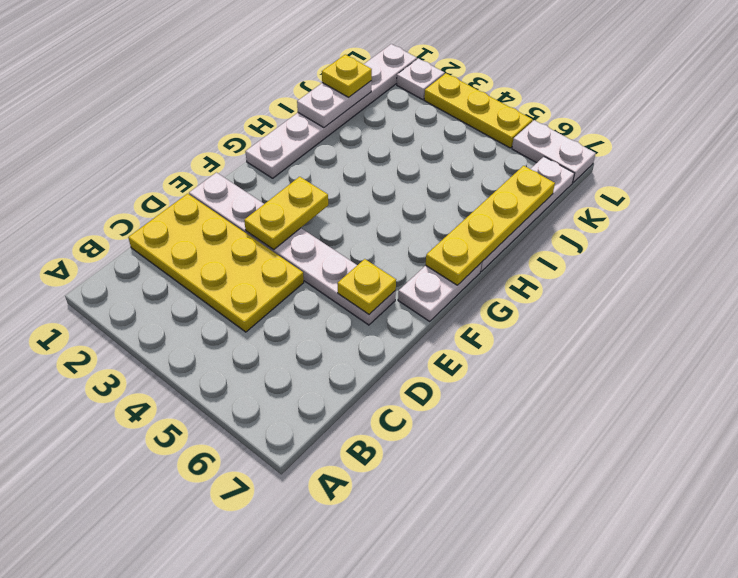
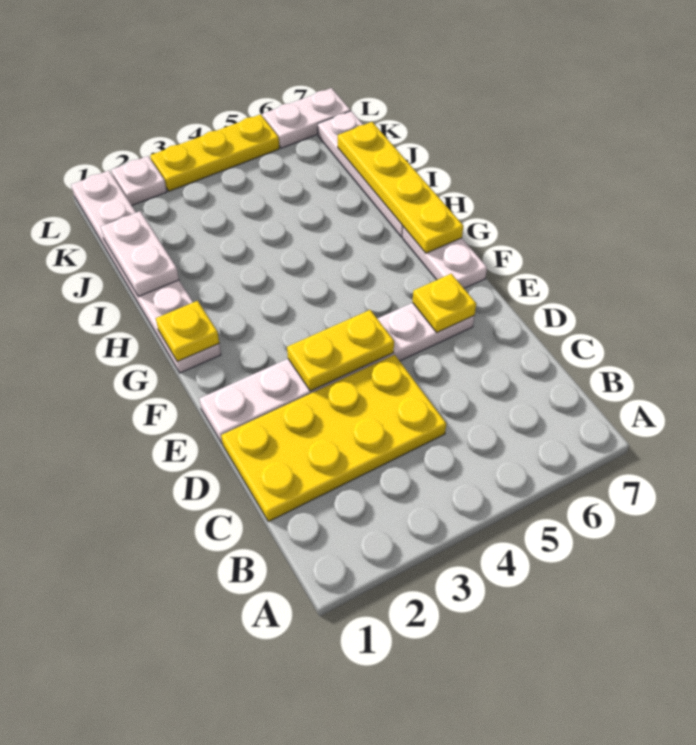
yellow 1x2 plate [244,177,328,250] -> yellow 1x2 plate turned to [287,310,394,391]
yellow 1x1 plate [322,54,372,97] -> yellow 1x1 plate moved to [156,301,219,362]

